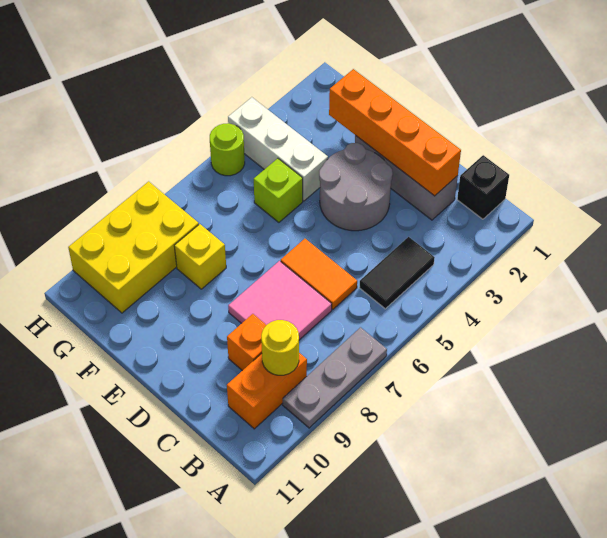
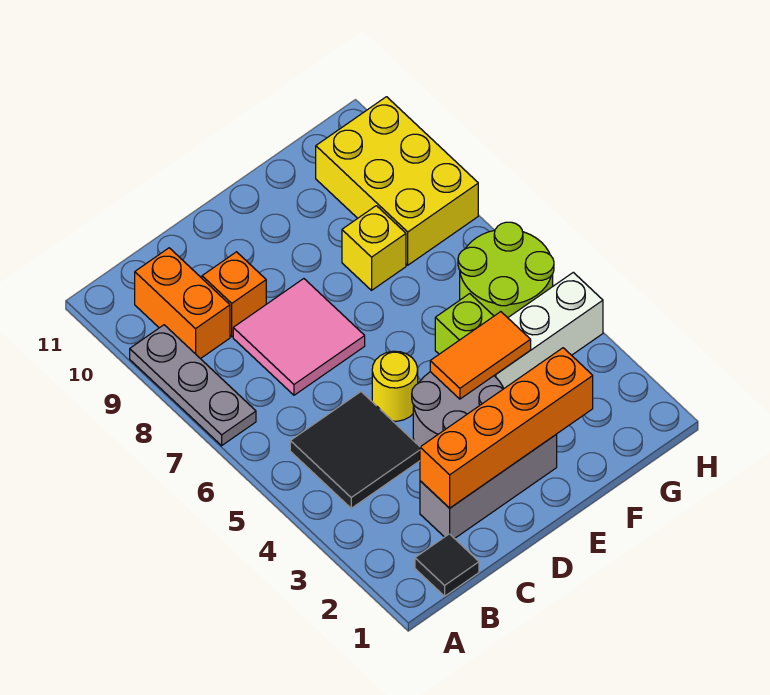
black 1x1 brick [457,155,509,219] -> black 1x1 tile [415,534,479,596]
black 1x2 tile [359,237,435,309] -> black 2x2 tile [290,392,420,508]
yellow 1x1 round brick [261,320,299,375] -> yellow 1x1 round brick moved to [372,351,418,421]
orange 1x2 tile [281,239,357,309] -> orange 1x2 tile moved to [430,312,531,399]
lime 1x1 round brick [210,123,245,176] -> lime 2x2 round brick [458,222,554,318]

